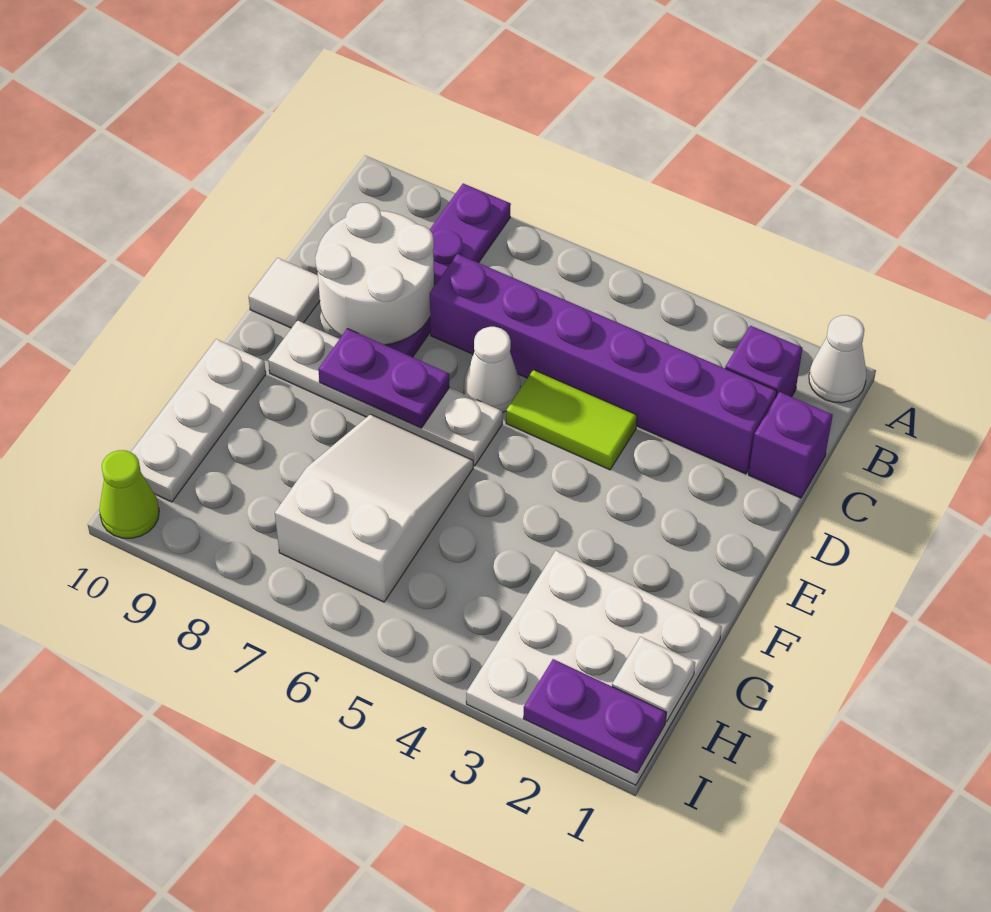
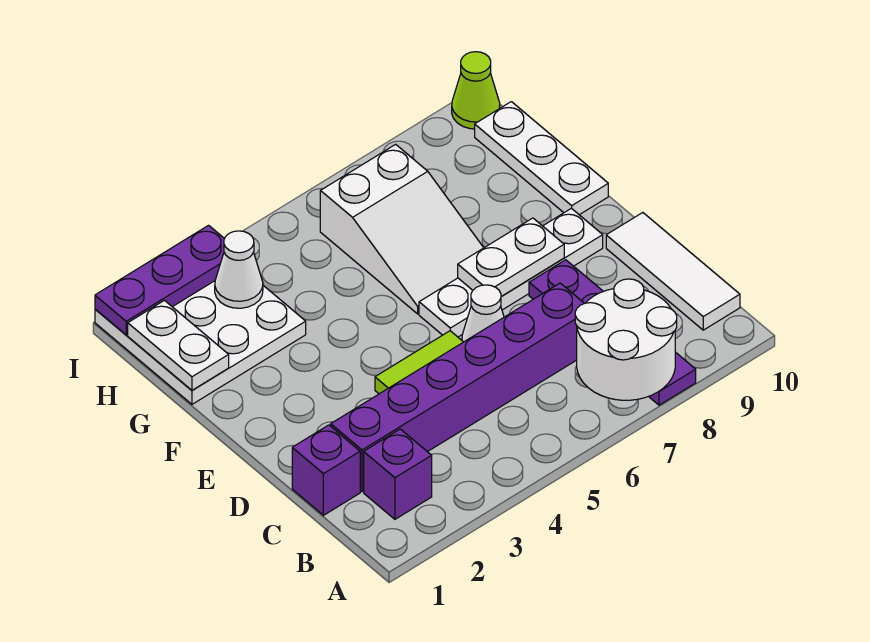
white 1x1 cone [809,315,867,403] -> white 1x1 cone moved to [215,231,263,308]
white 2x2 round brick [315,203,434,345] -> white 2x2 round brick moved to [575,279,677,400]
white 1x1 tile [249,258,320,328] -> white 1x3 tile [606,213,740,330]
purple 1x2 plate [318,329,450,428] -> white 1x2 plate [458,218,564,297]
white 1x1 plate [612,637,695,722] -> white 1x2 plate [128,300,229,390]
purple 1x2 plate [523,659,666,773] -> purple 1x3 plate [95,225,224,335]

